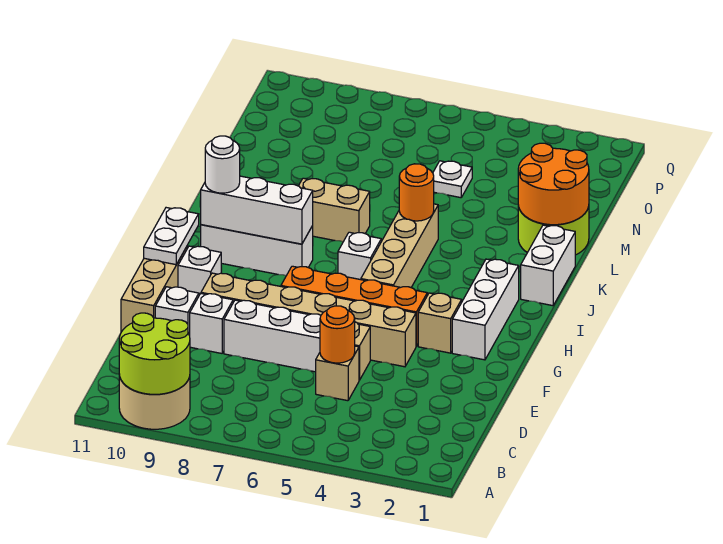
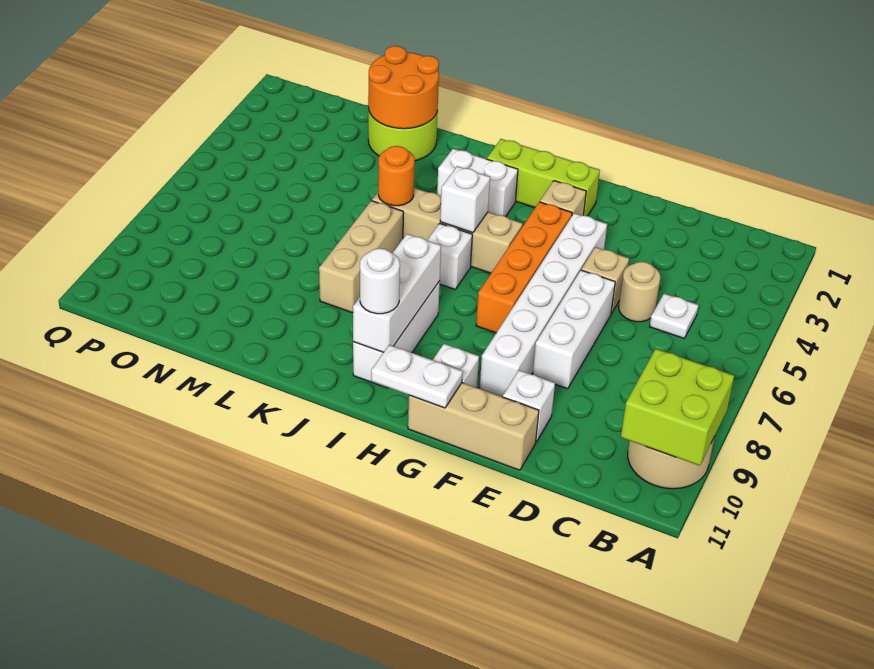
lime 2x2 round brick [119,313,190,394] -> lime 2x2 brick [621,349,734,466]
tan 1x1 brick [316,346,359,401] -> tan 1x1 round brick [619,262,661,322]
orange 1x1 round brick [320,306,355,363] -> none
white 1x1 brick [190,294,233,353] -> white 1x1 brick moved to [440,166,490,233]
tan 1x6 brick [201,273,416,367] -> white 1x6 brick [480,213,607,397]
white 1x3 brick [452,259,519,360] -> lime 1x3 brick [487,139,600,216]
white 1x2 brick [521,225,575,306] -> white 1x2 brick moved to [437,149,518,217]
tan 1x2 brick [299,178,370,242] -> tan 1x3 brick [319,201,403,313]
white 1x1 plate [433,161,472,198] -> white 1x1 plate moved to [650,294,698,338]

